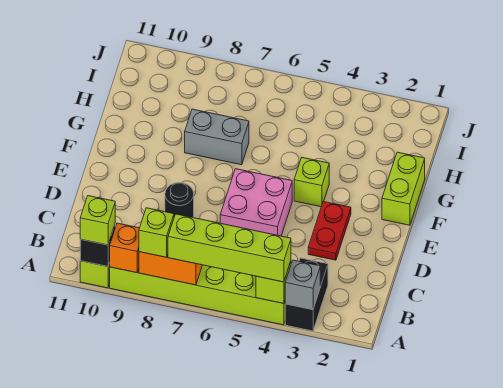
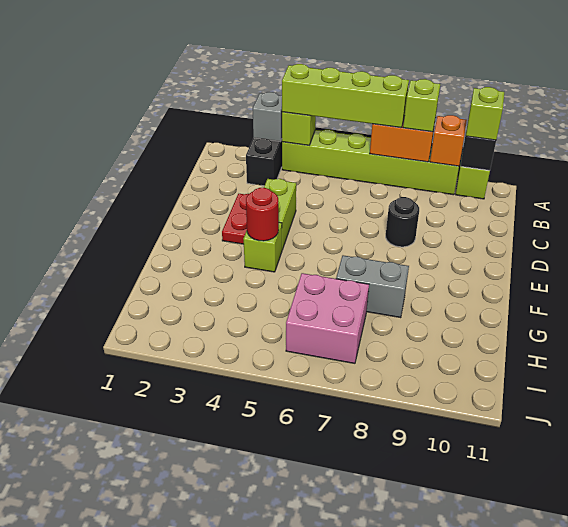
pink 2x2 brick [220,169,292,236] -> pink 2x2 brick moved to [286,273,369,363]
lime 1x2 brick [382,152,425,225] -> lime 1x2 brick moved to [264,179,296,250]
none -> red 1x1 round brick [246,188,279,241]

